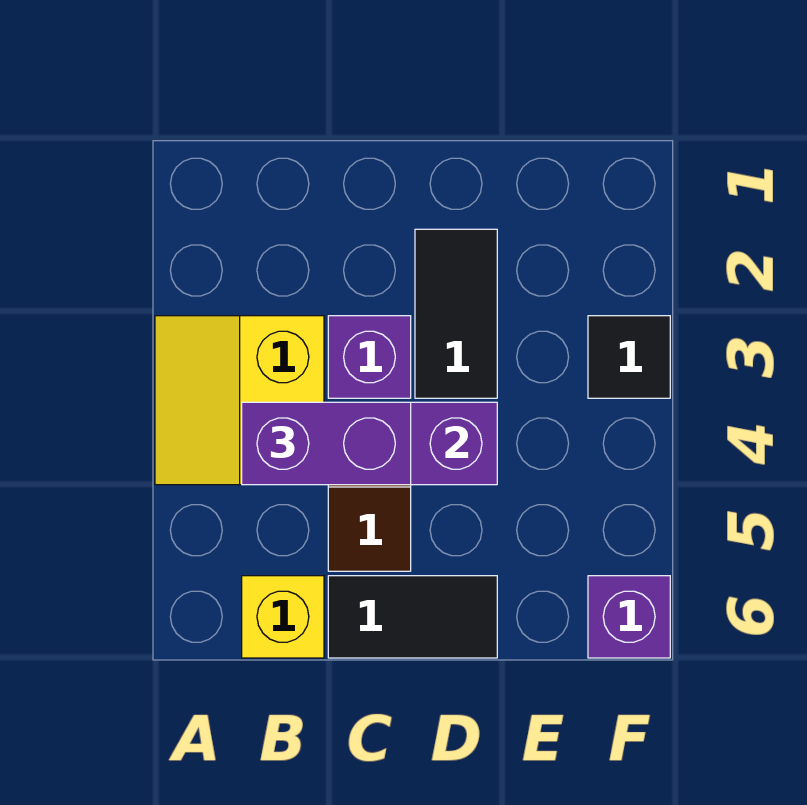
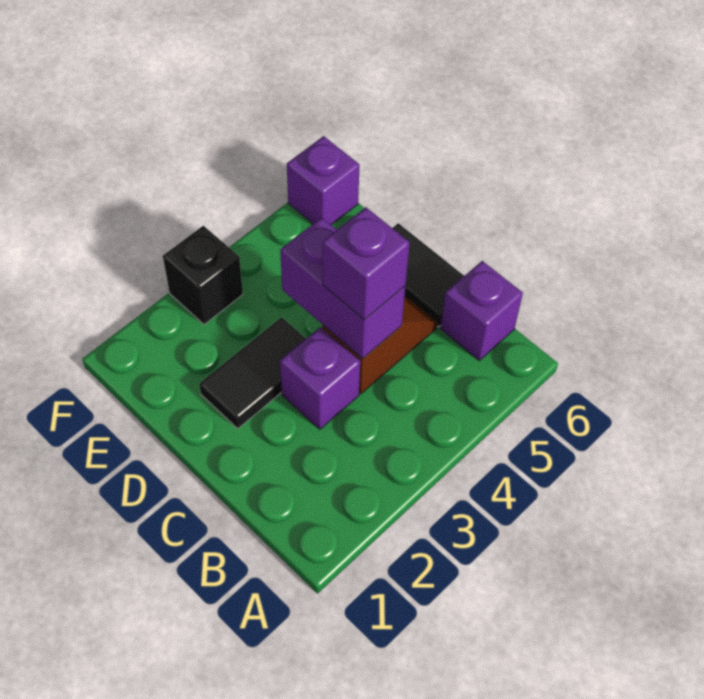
yellow 2x2 slope [155,316,324,485] -> none
purple 1x2 brick [242,402,411,485] -> purple 1x1 brick [322,207,410,320]
yellow 1x1 brick [242,576,324,658] -> purple 1x1 brick [440,261,523,360]
black 1x1 tile [588,316,670,398] -> black 1x1 brick [163,226,243,325]

